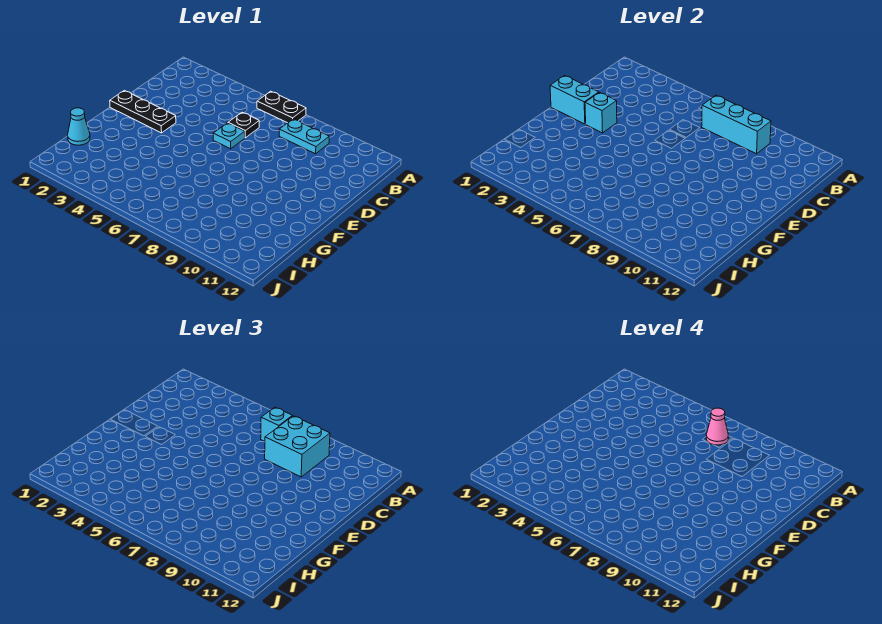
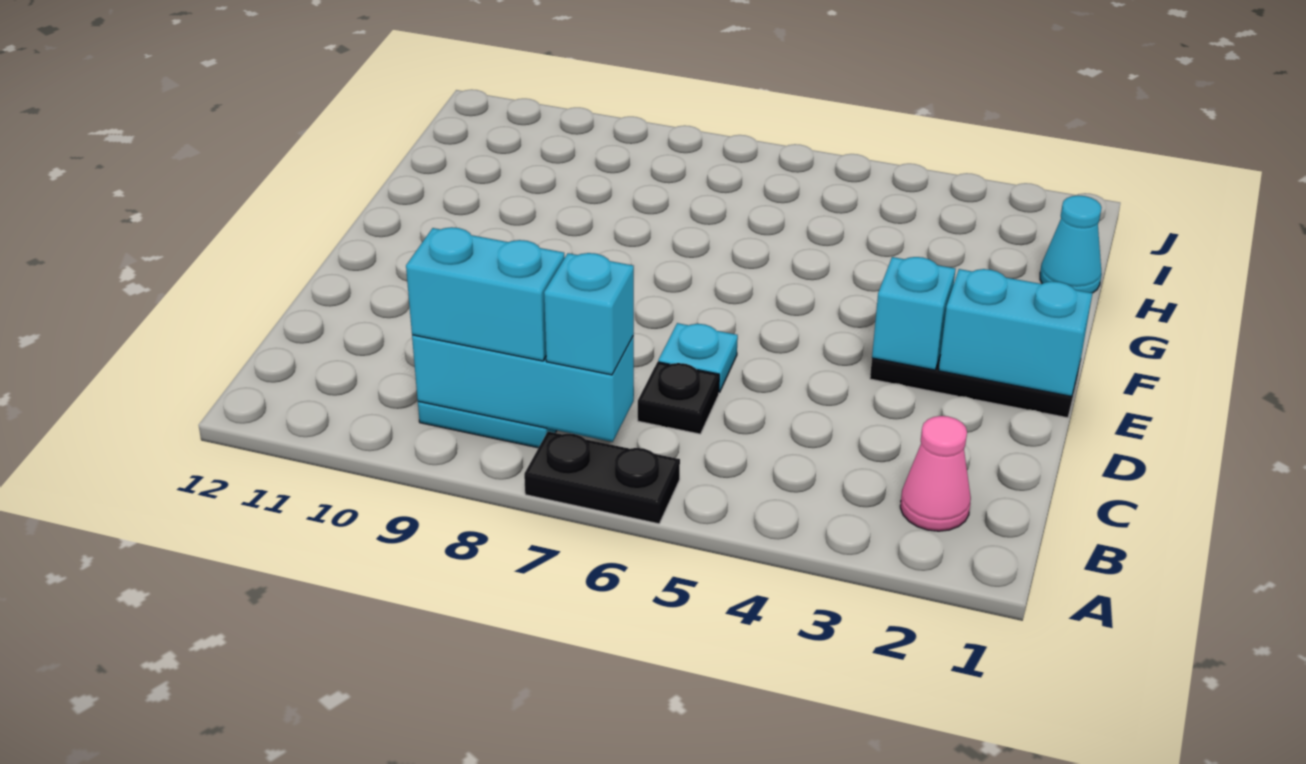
pink 1x1 cone [706,408,728,445] -> pink 1x1 cone moved to [900,416,971,531]
cyan 2x2 brick [265,416,330,477] -> cyan 1x2 brick [406,227,565,361]

